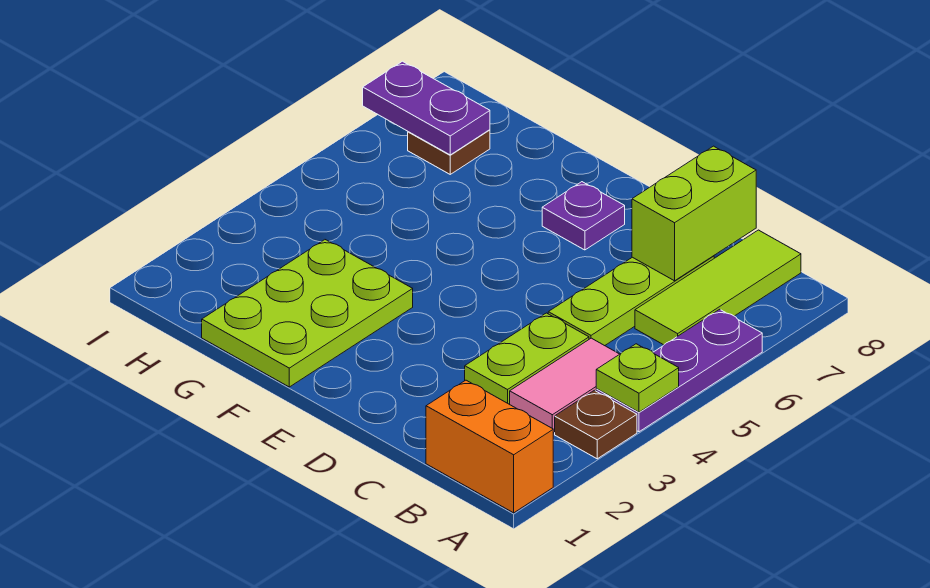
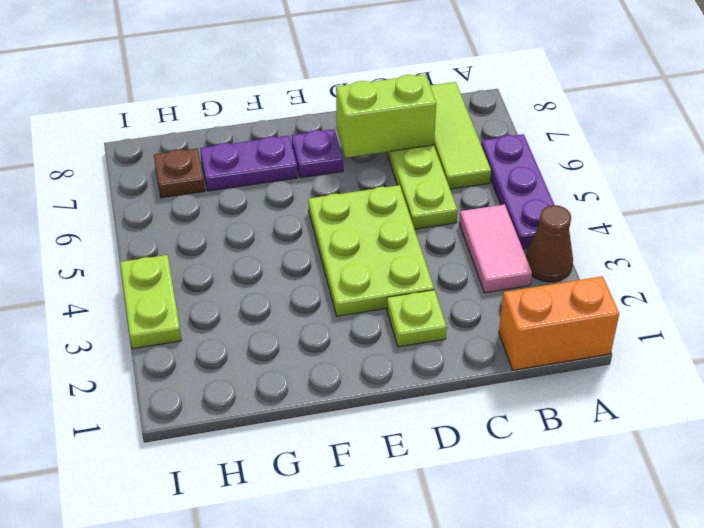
brown 1x1 plate [555,390,637,459] -> brown 1x1 cone [526,205,573,282]
lime 1x1 plate [596,344,679,412] -> lime 1x1 plate moved to [387,290,447,347]
lime 1x2 plate [465,313,589,404] -> lime 1x2 plate moved to [120,255,181,349]
lime 1x2 brick [632,146,756,281] -> lime 1x2 brick turned to [336,75,436,157]
lime 2x3 plate [202,240,413,387] -> lime 2x3 plate moved to [308,185,434,316]
purple 1x2 plate [363,61,490,155] -> purple 1x2 plate moved to [200,136,298,191]

